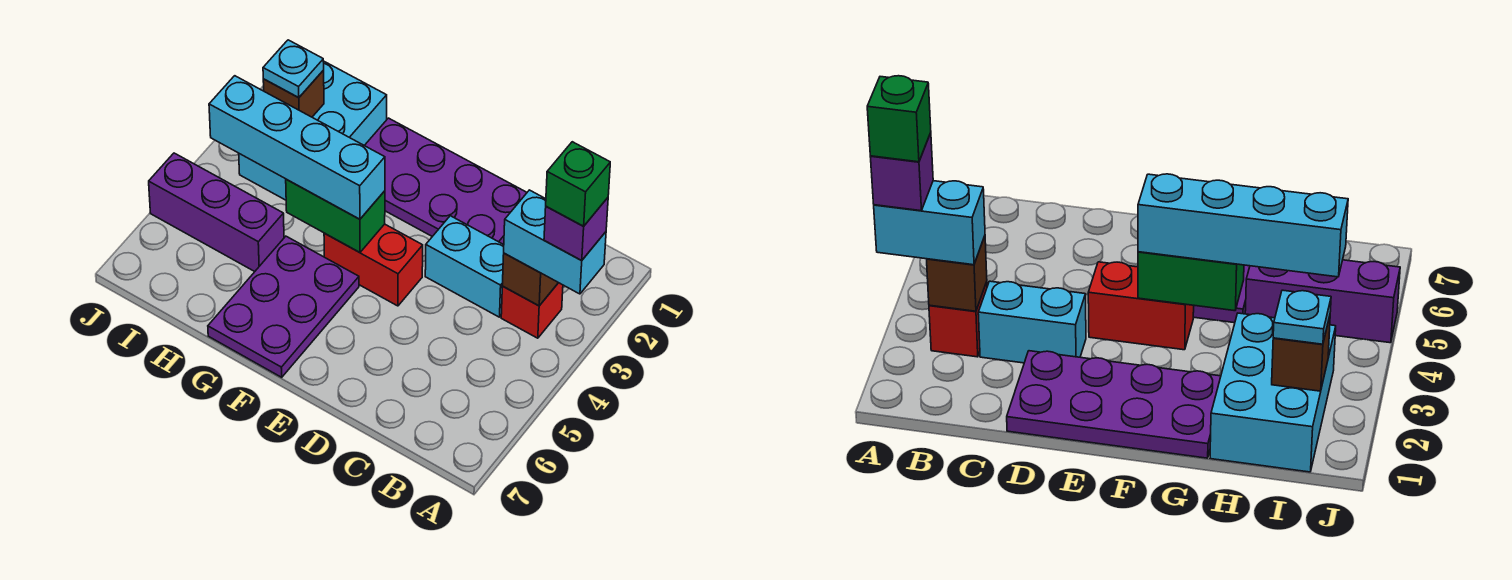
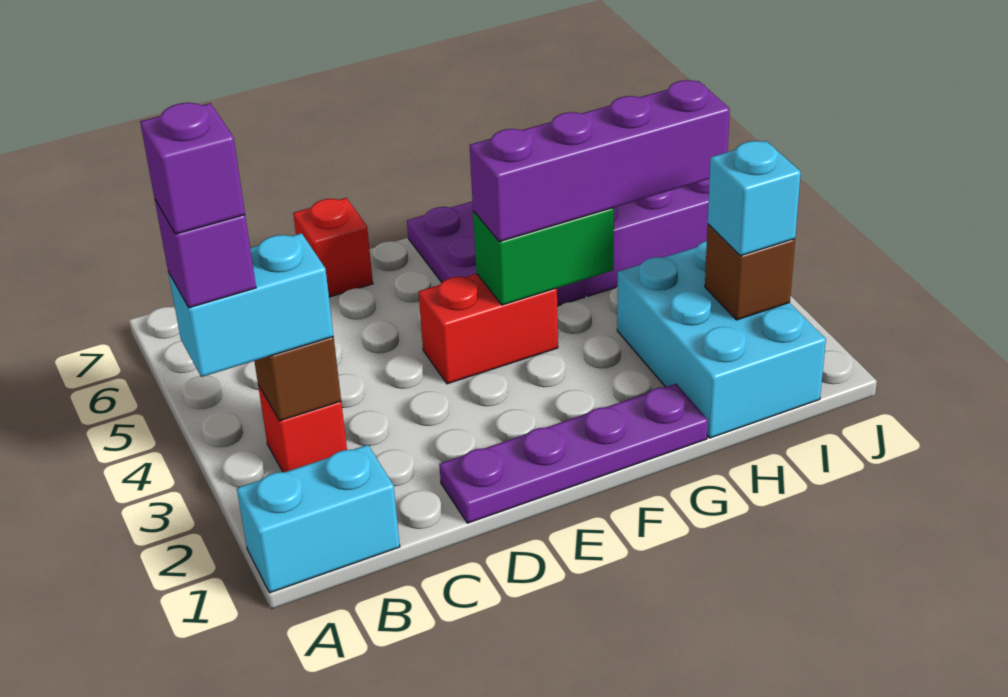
green 1x1 brick [546,142,610,226] -> purple 1x1 brick [140,103,245,234]
cyan 1x2 brick [425,216,504,317] -> cyan 1x2 brick moved to [237,445,400,593]
purple 2x4 plate [364,118,527,245] -> purple 1x4 plate [439,384,708,523]
none -> red 1x1 brick [293,198,373,297]
cyan 1x4 brick [209,76,385,219] -> purple 1x4 brick [470,80,730,242]
cyan 1x1 plate [263,40,324,98] -> cyan 1x1 brick [708,141,801,256]

